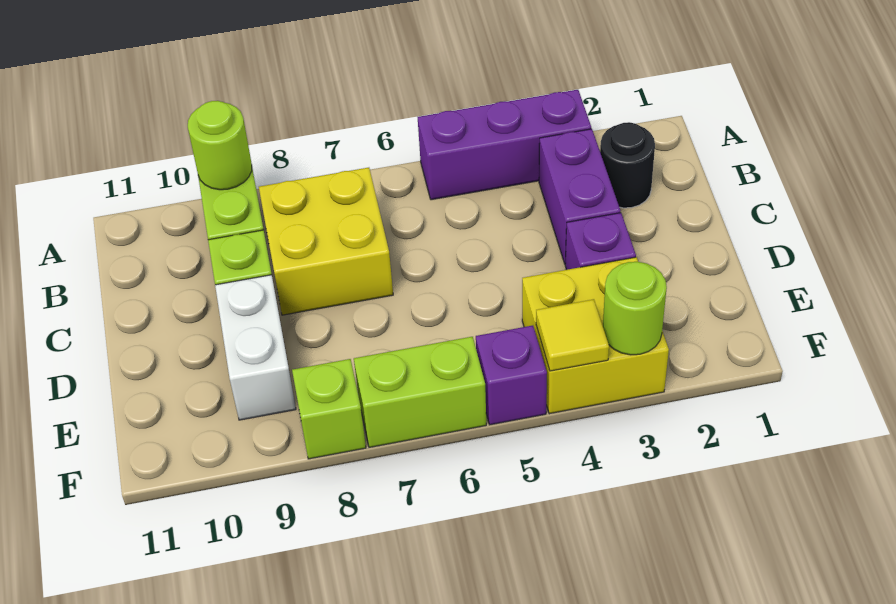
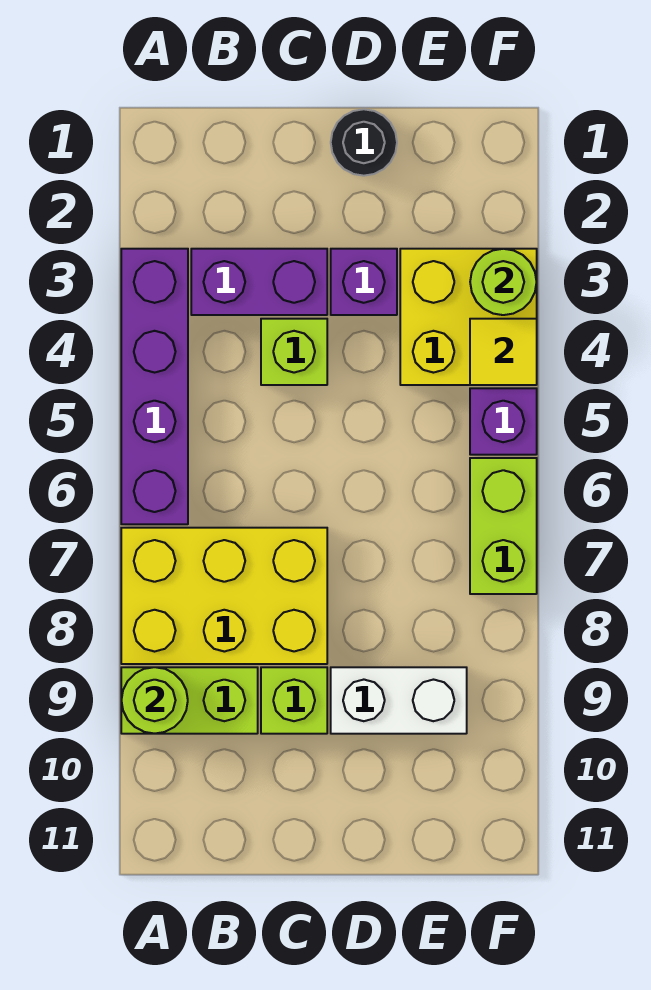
purple 1x3 brick [418,90,591,200] -> purple 1x4 brick [121,249,188,524]
black 1x1 round brick [600,122,655,208] -> black 1x1 round brick moved to [331,109,397,176]
yellow 2x2 brick [259,168,393,315] -> yellow 2x3 brick [121,528,327,664]
lime 1x1 brick [292,359,366,459] -> lime 1x1 brick moved to [261,319,327,385]

